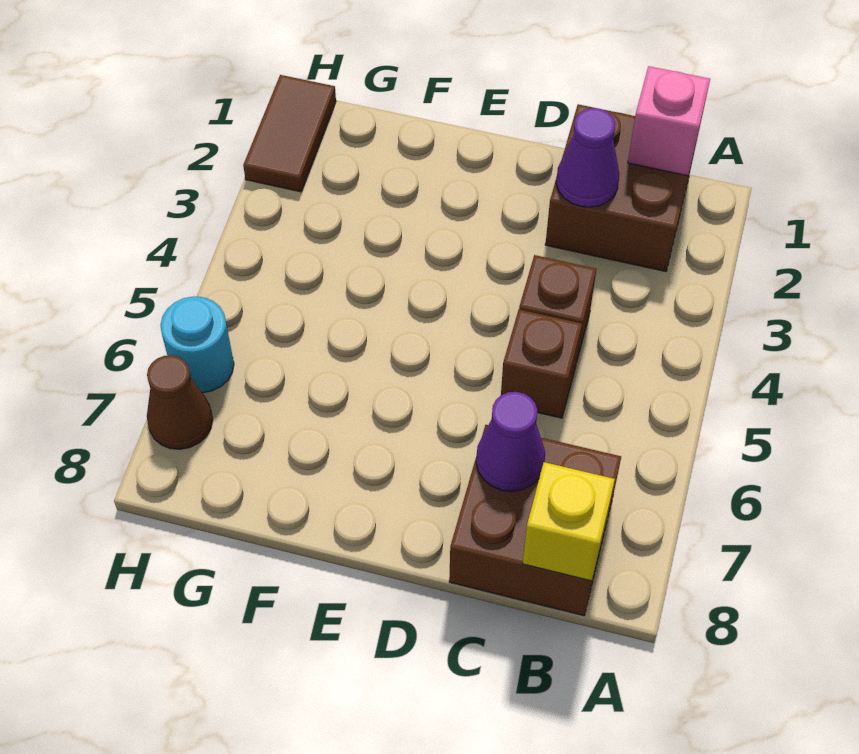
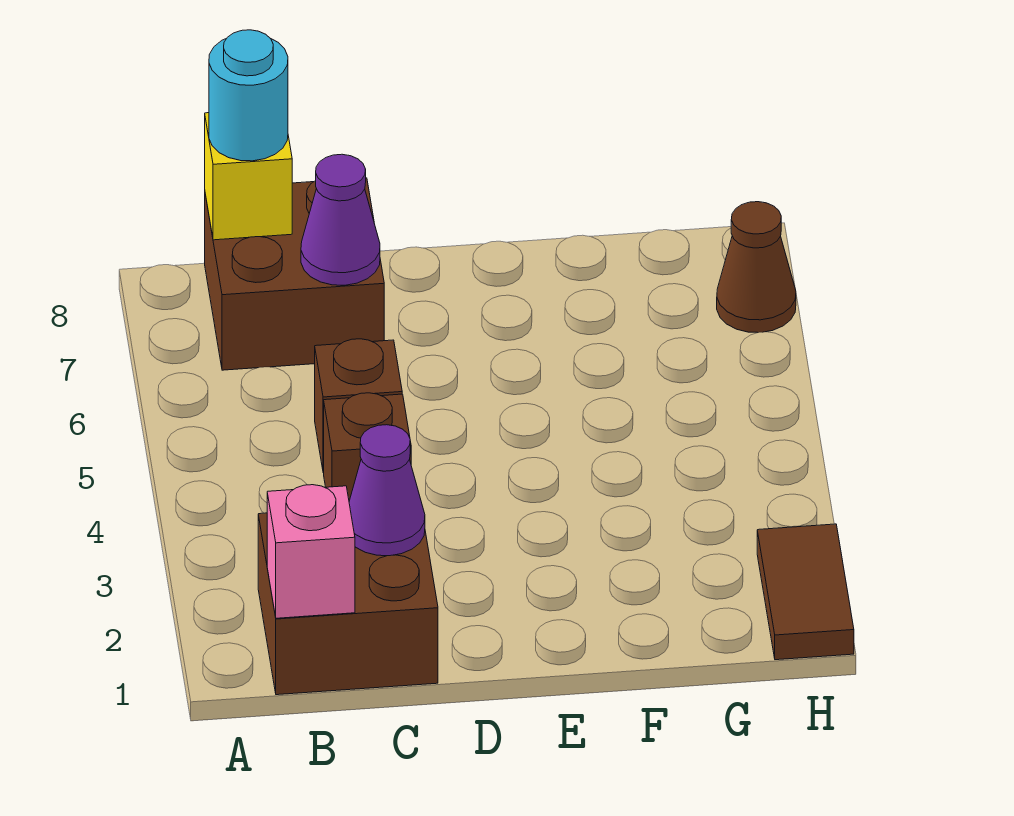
cyan 1x1 round brick [160,297,234,393] -> cyan 1x1 round brick moved to [209,30,288,161]

